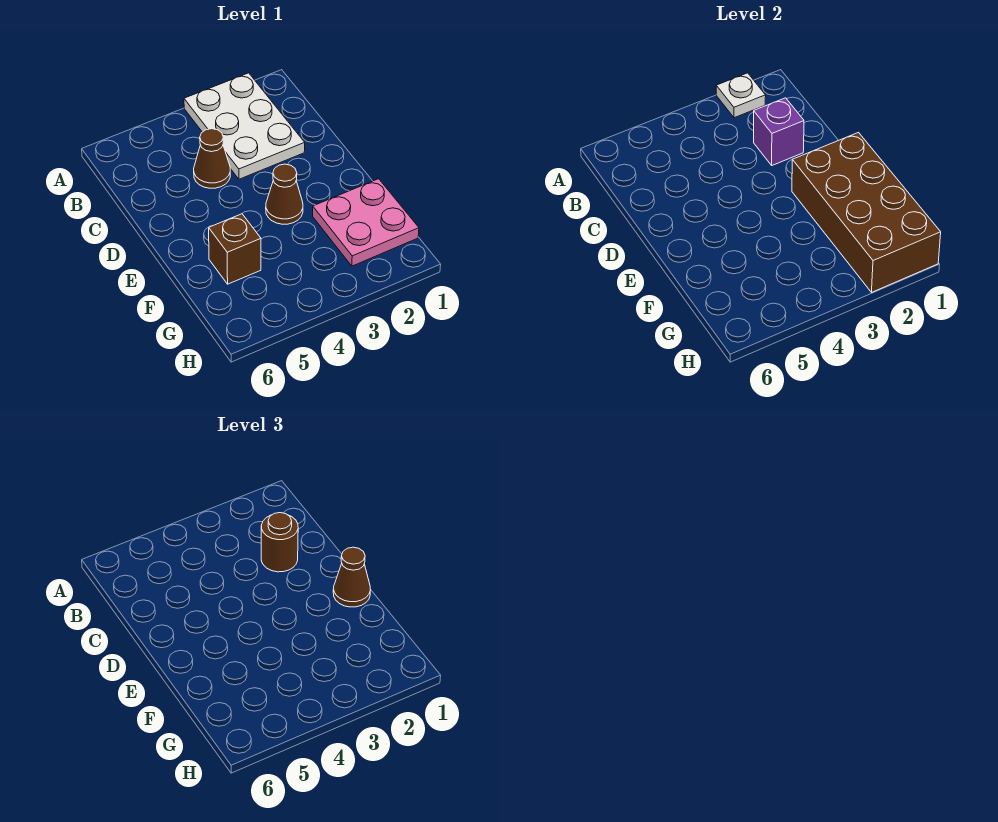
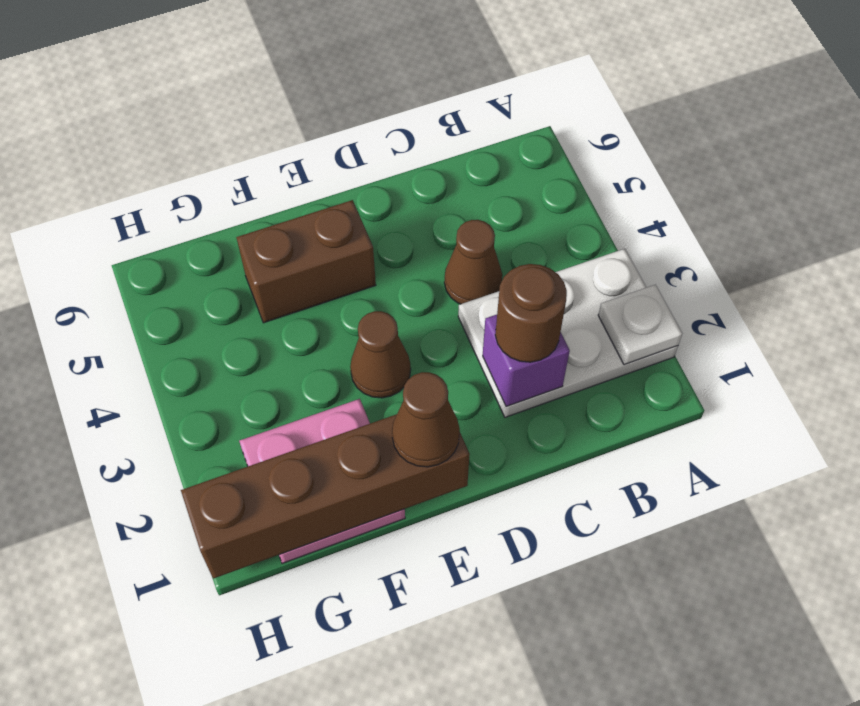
brown 2x4 brick [792,133,941,292] -> brown 1x4 brick [181,414,470,579]
brown 1x1 brick [209,214,261,284] -> brown 1x2 brick [236,200,376,323]

